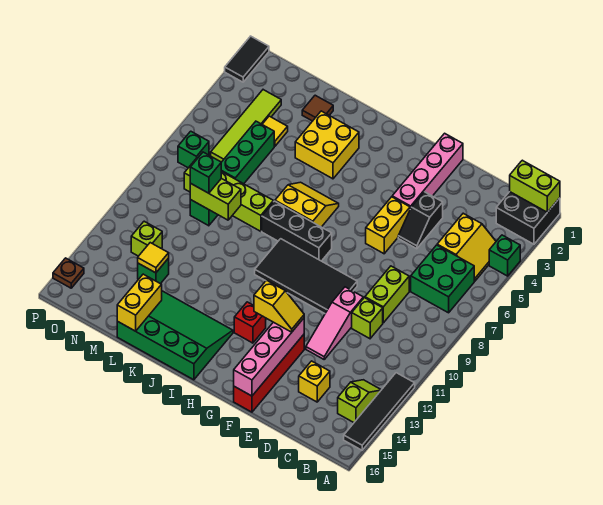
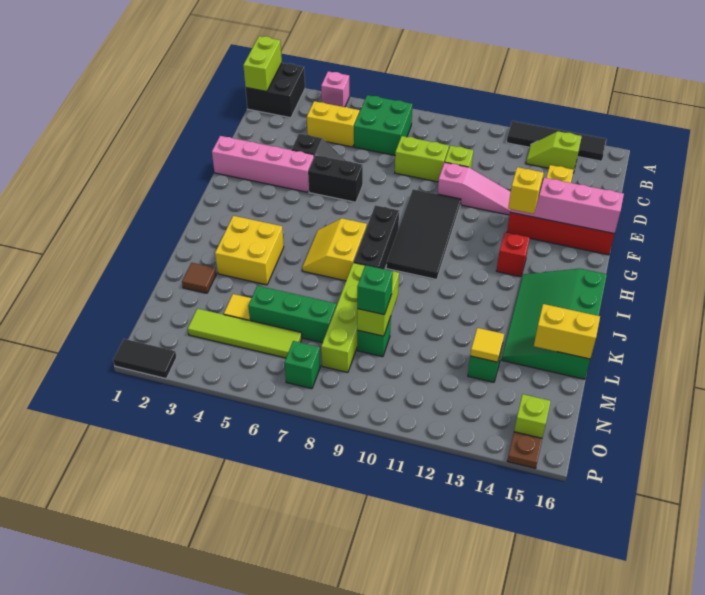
green 1x1 brick [489,235,520,276] -> pink 1x1 brick [321,71,349,107]
yellow 1x2 brick [366,197,410,254] -> black 1x2 brick [308,155,363,202]
lime 1x1 brick [131,221,162,256] -> lime 1x1 brick moved to [514,394,551,438]

